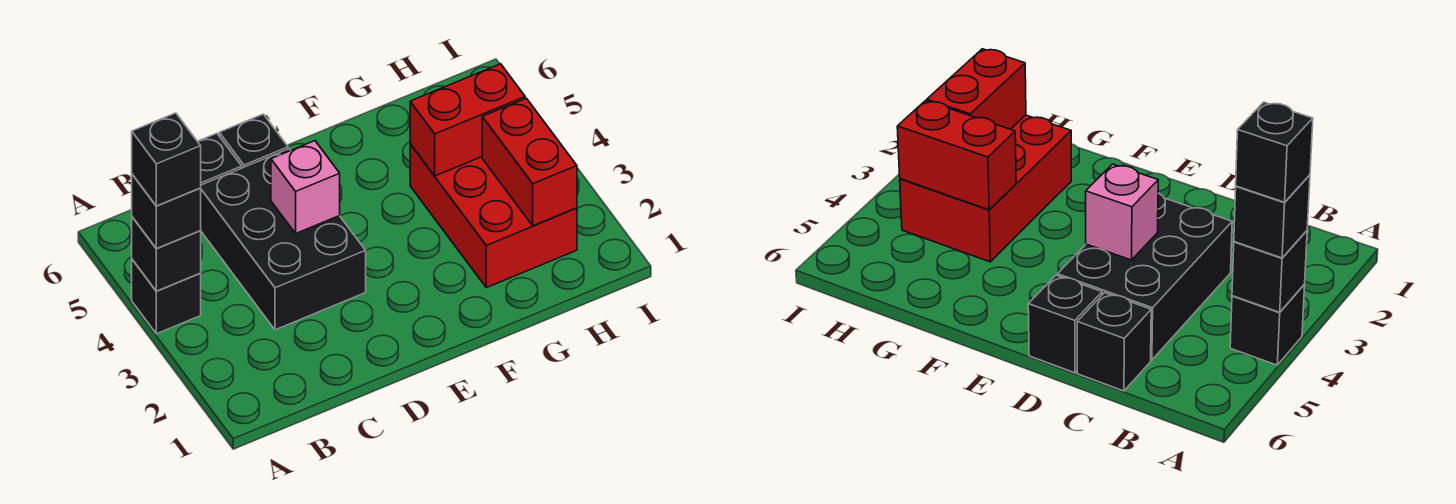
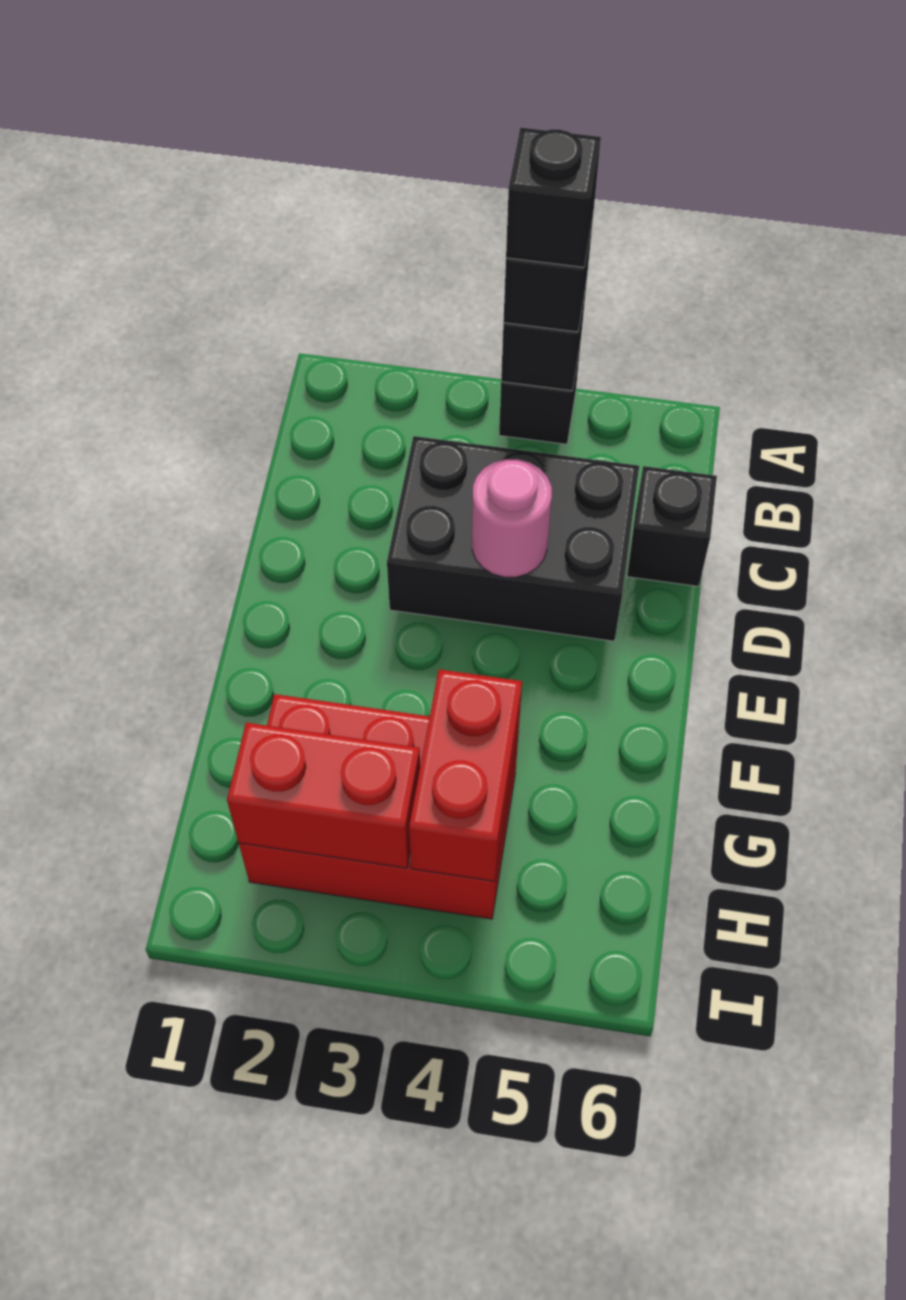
pink 1x1 brick [271,141,340,233] -> pink 1x1 round brick [472,459,552,577]
black 1x1 brick [219,114,288,168] -> none

